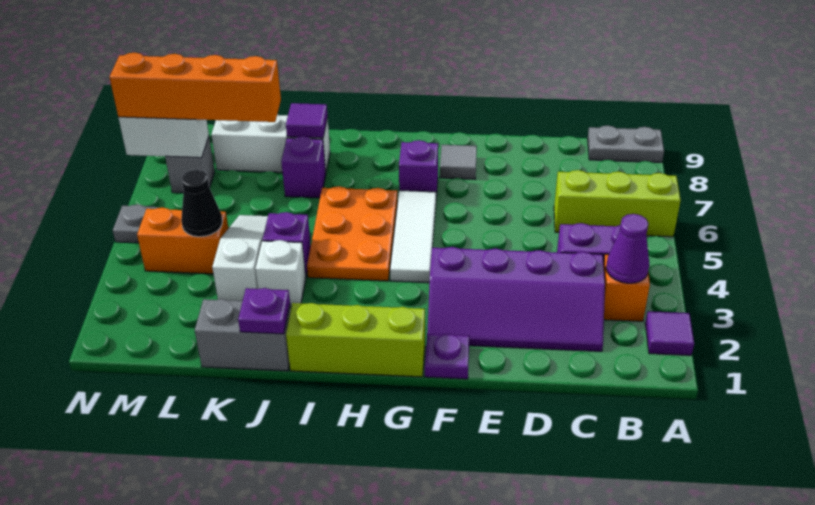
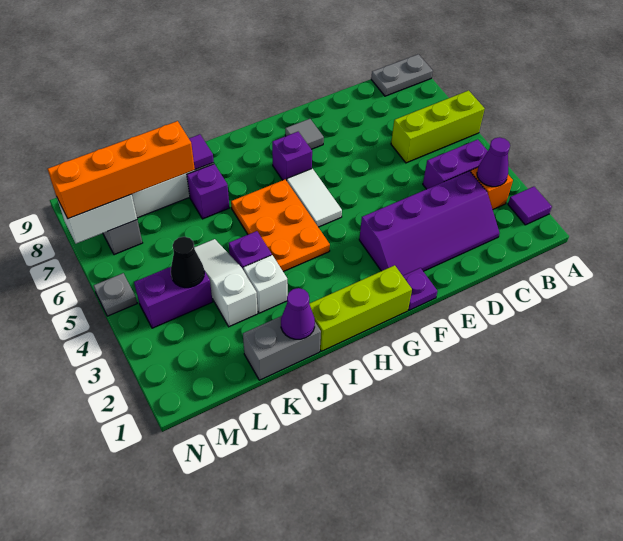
white 1x3 tile [390,190,436,283] -> white 1x2 tile [287,168,342,227]
purple 1x1 plate [238,288,290,334] -> purple 1x1 cone [281,288,315,339]
orange 1x2 brick [137,207,228,274] -> purple 1x2 brick [134,267,213,328]

